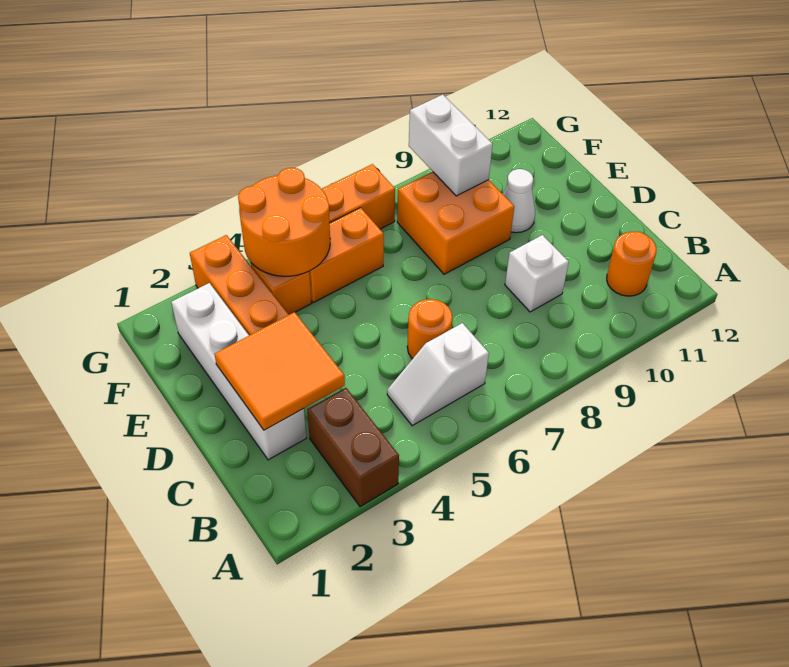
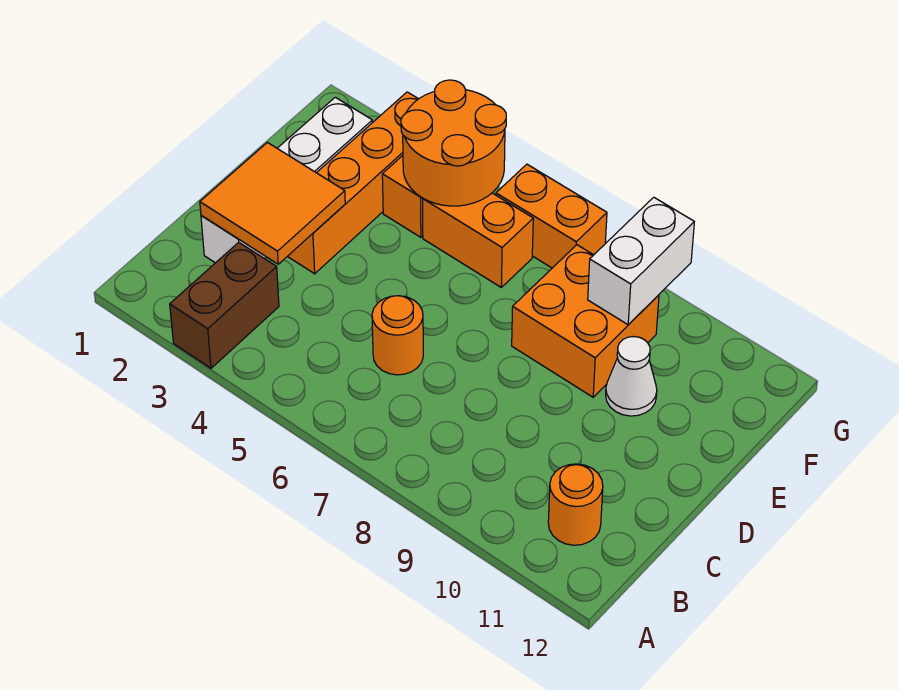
white 1x2 slope [387,323,489,426] -> none
white 1x1 brick [505,235,569,312] -> none

